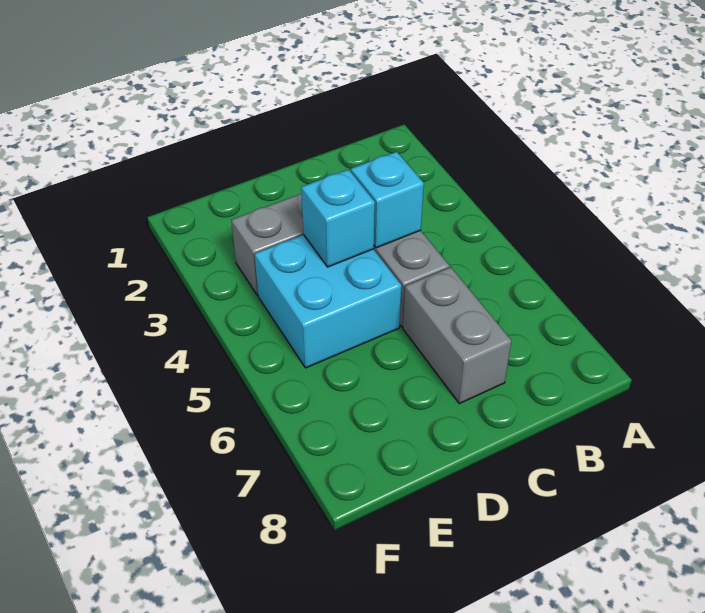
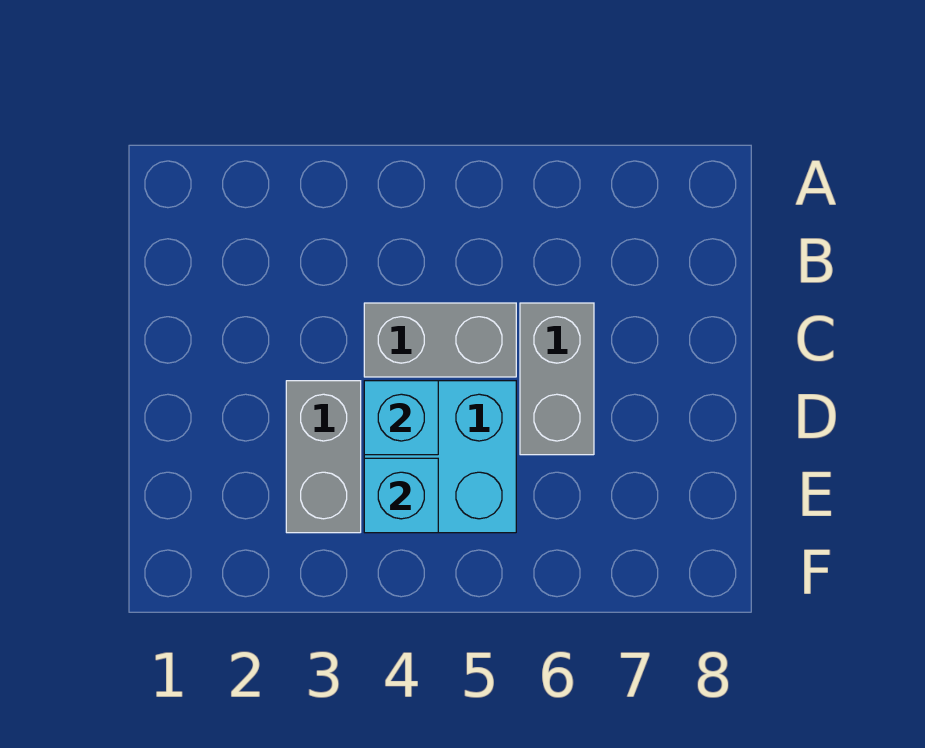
cyan 1x1 brick [351,152,424,248] -> cyan 1x1 brick moved to [364,458,438,533]
grey 1x2 brick [403,267,511,404] -> grey 1x2 brick turned to [520,303,594,455]

